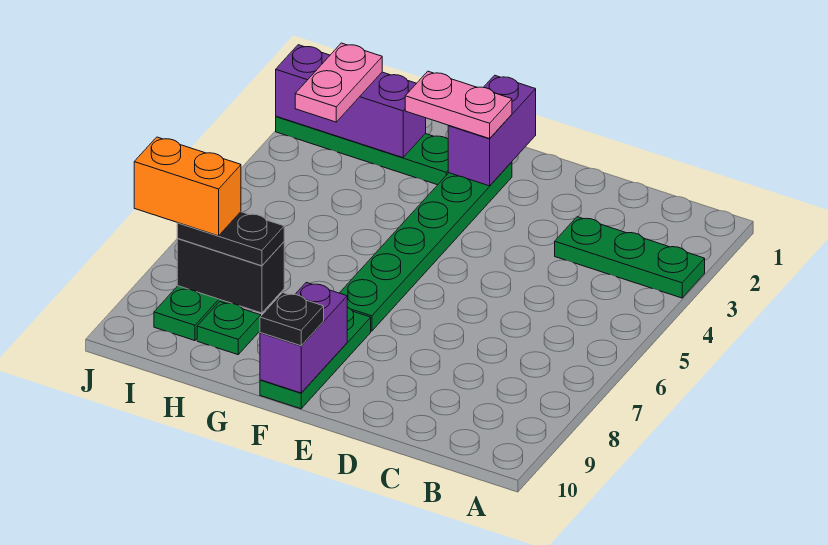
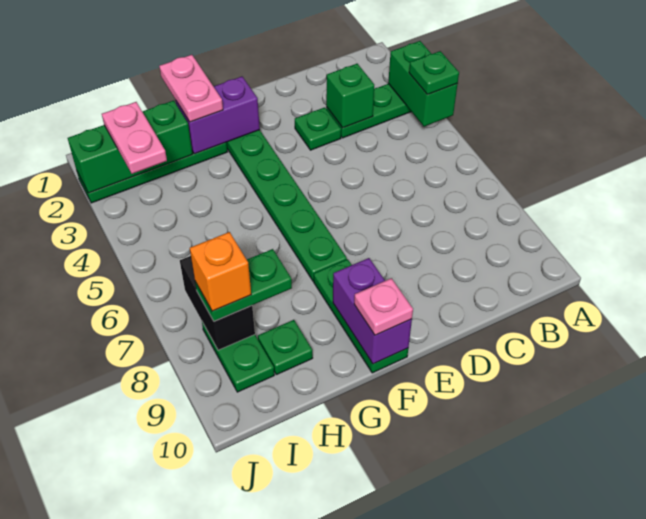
none -> green 1x2 brick [388,41,458,126]
none -> green 1x1 plate [409,51,459,95]
none -> green 1x1 brick [326,64,374,128]
none -> green 1x1 plate [295,107,341,150]
purple 1x2 brick [448,75,536,186] -> purple 1x2 brick turned to [176,77,260,154]
pink 1x2 plate [405,71,512,139] -> pink 1x2 plate turned to [159,55,223,122]
black 1x1 plate [260,293,324,346] -> pink 1x1 plate [354,278,413,335]
purple 1x3 brick [276,45,426,158] -> green 1x3 brick [68,101,193,193]
black 1x2 brick [177,239,284,313] -> black 1x2 brick turned to [180,256,255,350]
black 1x2 plate [177,212,284,266] -> green 1x2 plate [195,249,292,321]
orange 1x2 brick [134,137,241,236] -> orange 1x1 brick [190,232,251,311]

